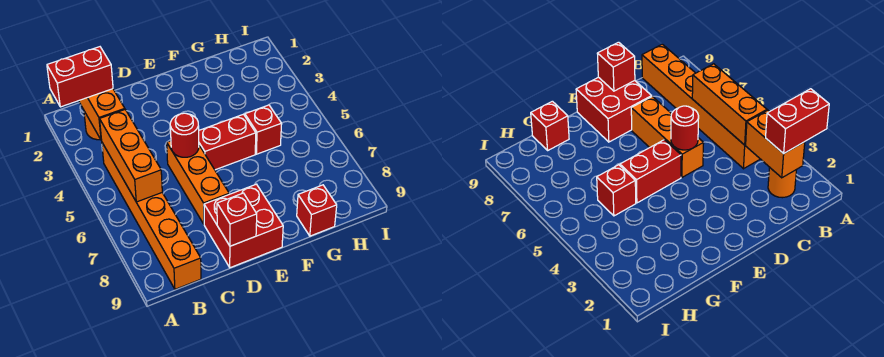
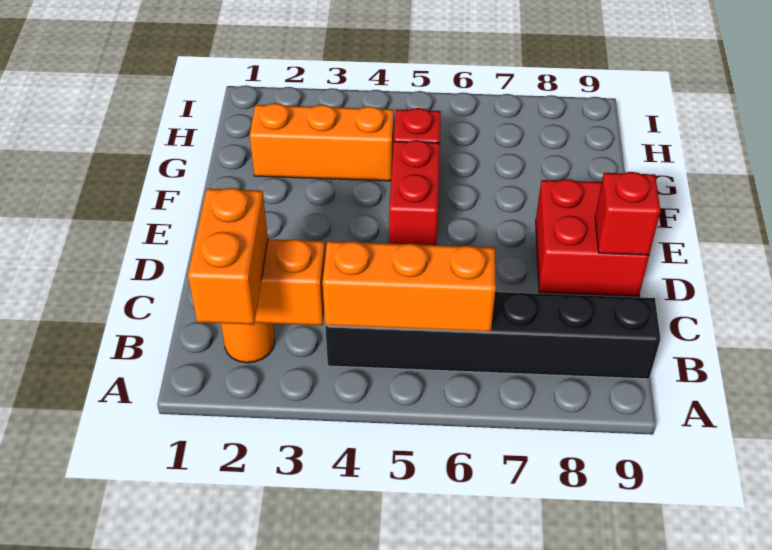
red 1x2 brick [47,47,113,107] -> orange 1x2 brick [188,188,268,325]
orange 1x6 brick [102,143,201,289] -> black 1x6 brick [325,292,660,379]
orange 1x3 brick [167,141,229,224] -> orange 1x3 brick moved to [250,103,394,181]
red 1x1 round brick [170,113,199,157] -> none
red 1x1 brick [297,185,337,236] -> none

